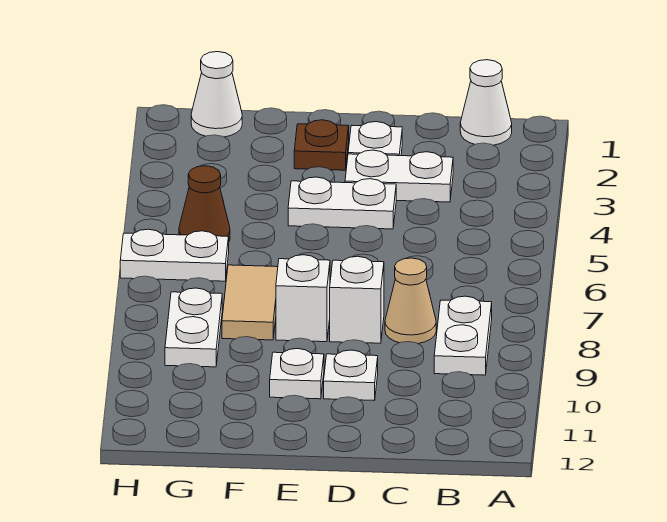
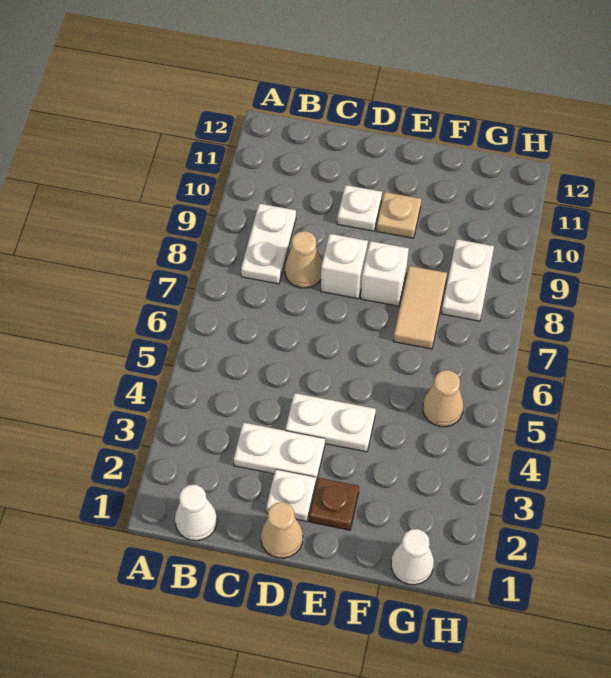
none -> tan 1x1 cone [261,502,303,558]
white 1x1 plate [270,349,324,399] -> tan 1x1 plate [376,192,421,238]
brown 1x1 cone [179,166,230,241] -> tan 1x1 cone [423,370,464,427]
white 1x2 plate [120,229,229,281] -> none

